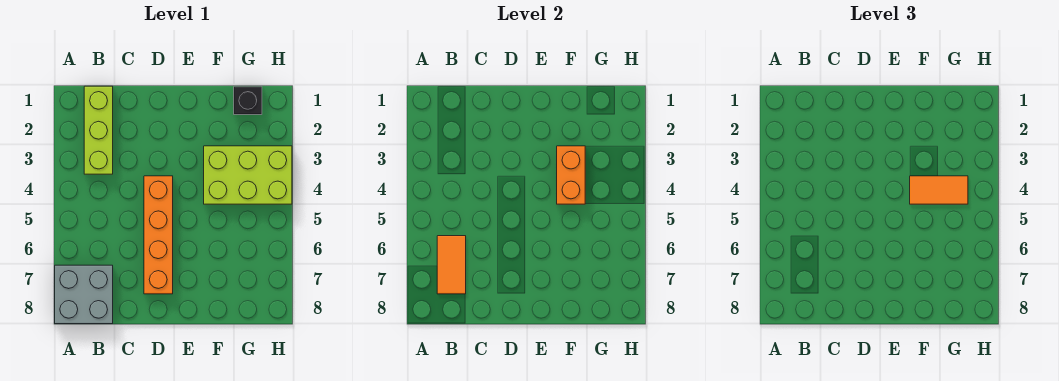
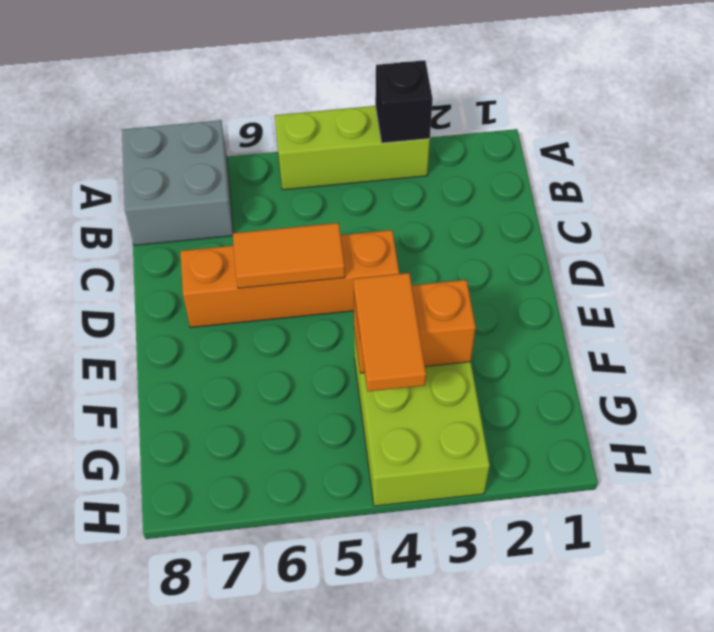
lime 1x3 brick [84,86,113,174] -> lime 1x3 brick moved to [275,106,430,190]
orange 1x2 tile [437,236,466,294] -> orange 1x2 tile moved to [233,223,345,288]
black 1x1 brick [234,86,262,115] -> black 1x1 brick moved to [375,60,433,143]

